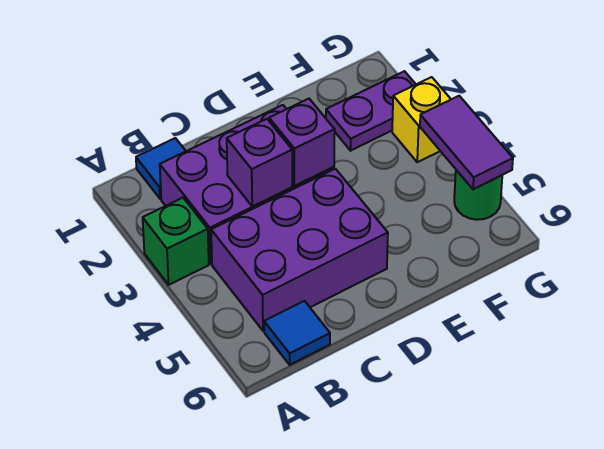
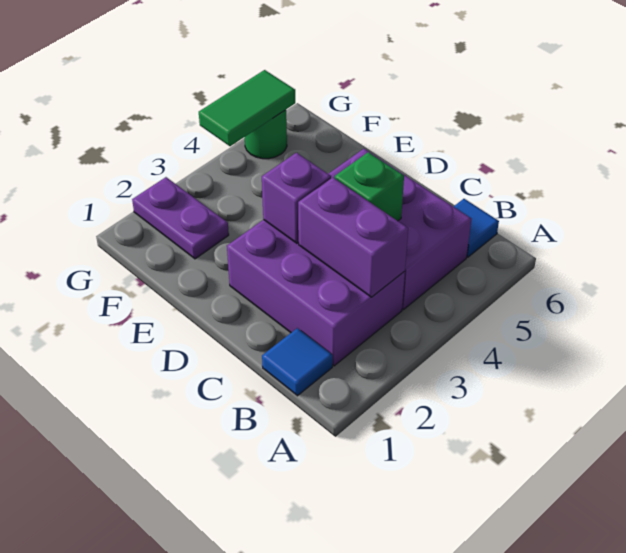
green 1x1 brick [143,198,209,285] -> green 1x1 brick moved to [335,152,404,221]
purple 1x1 brick [227,119,292,207] -> purple 1x2 brick [298,178,408,297]
yellow 1x1 brick [392,77,451,162] -> none
purple 1x2 tile [420,96,513,189] -> green 1x2 tile [199,70,295,146]

